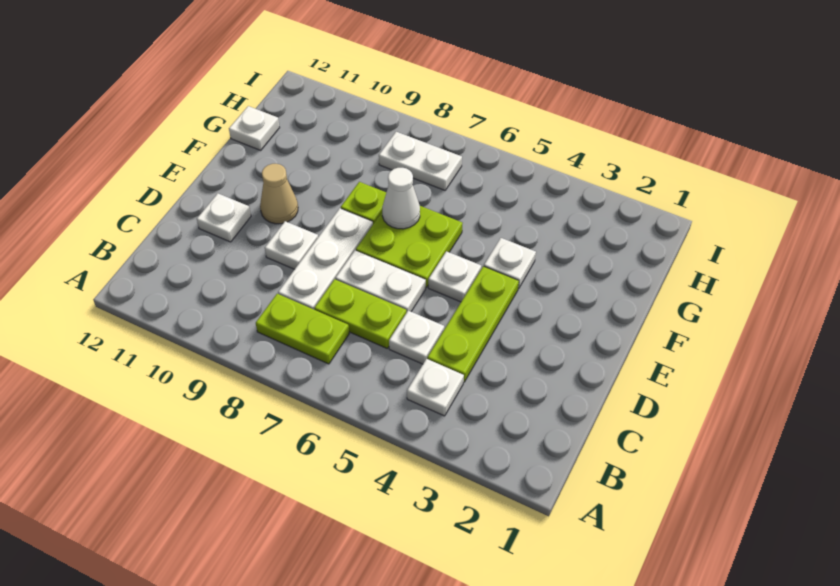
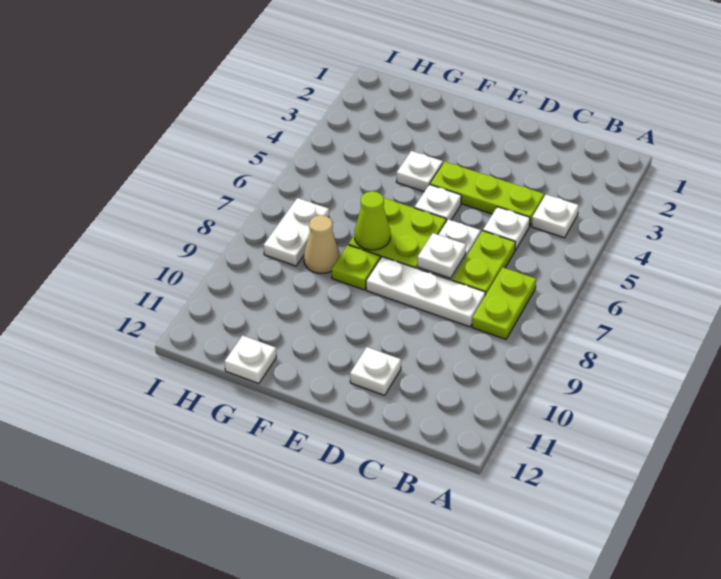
white 1x1 plate [265,221,318,269] -> white 1x1 plate moved to [417,233,466,278]
tan 1x1 cone [260,164,298,224] -> tan 1x1 cone moved to [304,215,340,274]
white 1x1 cone [382,168,420,229] -> lime 1x1 cone [355,191,390,250]

